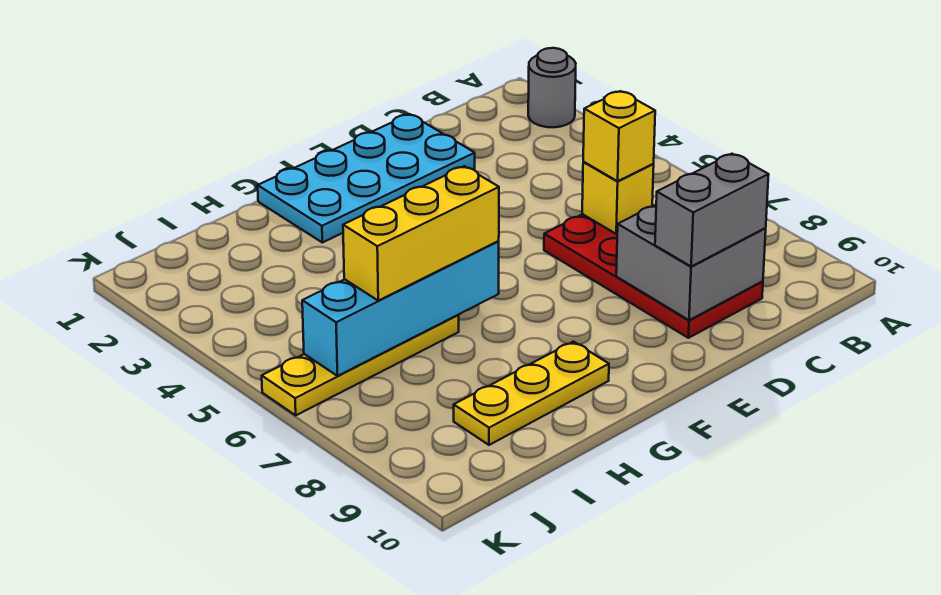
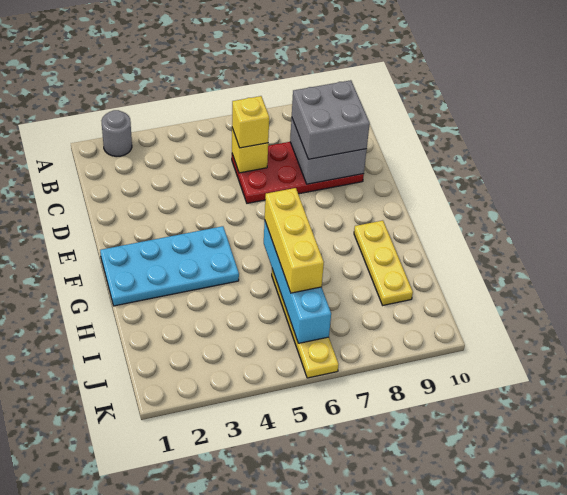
grey 1x2 brick [655,154,769,266] -> grey 2x2 brick [292,80,370,159]
cyan 2x4 plate [258,114,475,243] -> cyan 2x4 plate turned to [100,226,239,306]

